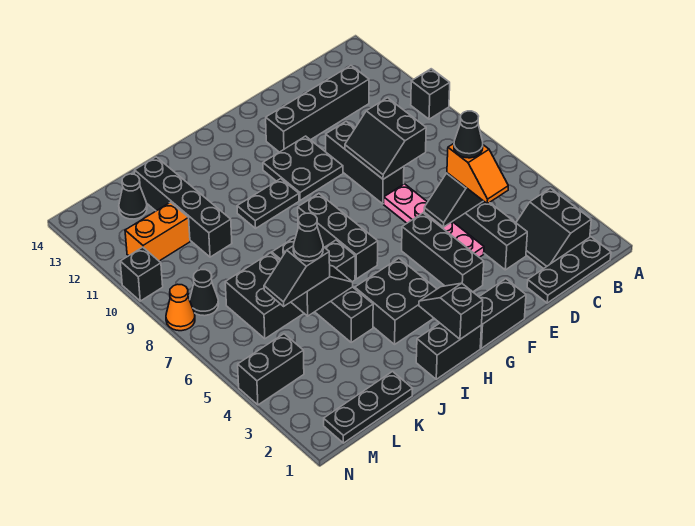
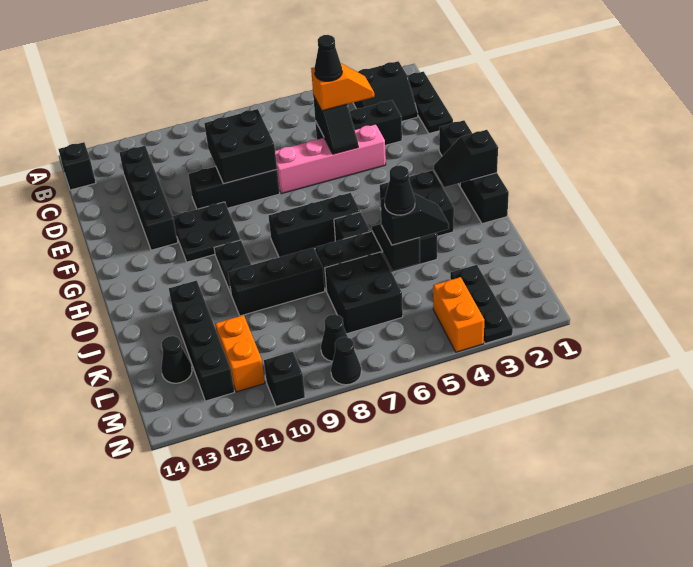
black 1x1 brick [411,69,450,119] -> black 1x1 brick moved to [58,142,96,190]
black 2x2 slope [345,98,426,179] -> black 2x2 brick [204,109,277,184]
pink 1x4 plate [384,184,484,257] -> pink 1x4 brick [275,124,386,194]
black 1x3 brick [402,213,484,292] -> black 1x3 brick moved to [228,248,325,316]
black 1x3 plate [324,372,413,443] -> black 1x3 plate moved to [450,265,513,343]
black 1x2 slope [264,246,330,306] -> black 1x2 slope turned to [381,193,449,245]
black 1x4 brick [135,157,232,257] -> black 1x4 brick turned to [169,280,234,401]
black 1x2 brick [238,334,304,405] -> orange 1x2 brick [433,277,484,352]
orange 1x1 cone [166,284,195,331] -> black 1x1 cone [331,337,361,385]

